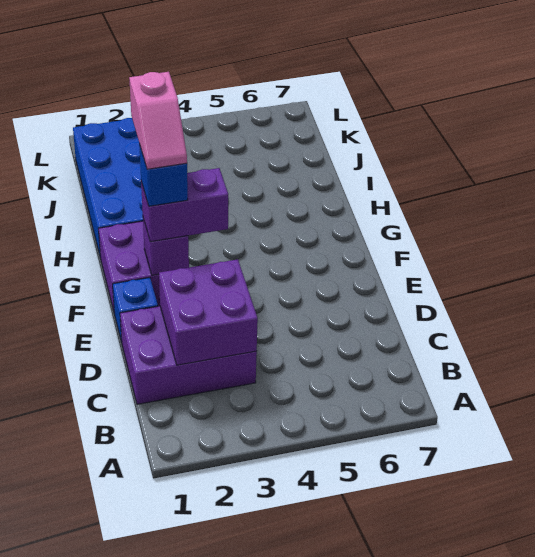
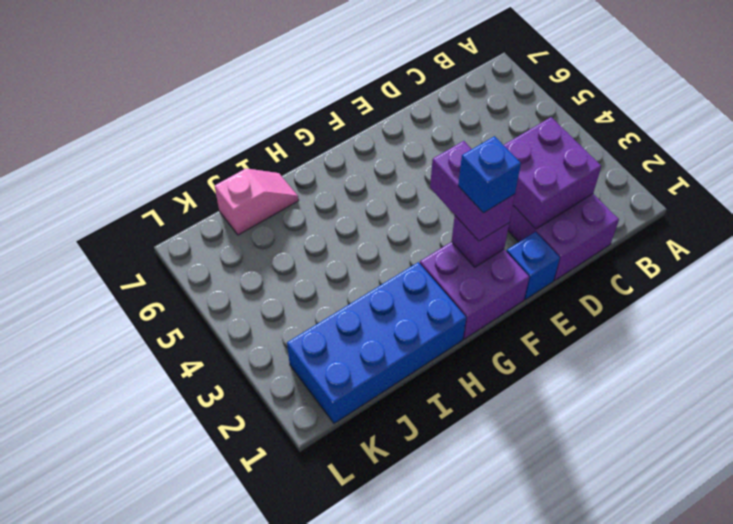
pink 1x2 slope [129,72,187,169] -> pink 1x2 slope moved to [215,168,299,235]

